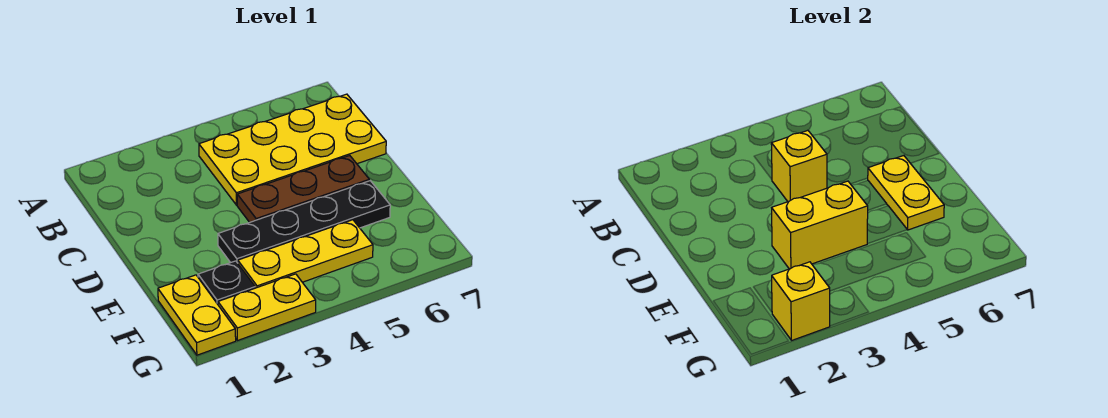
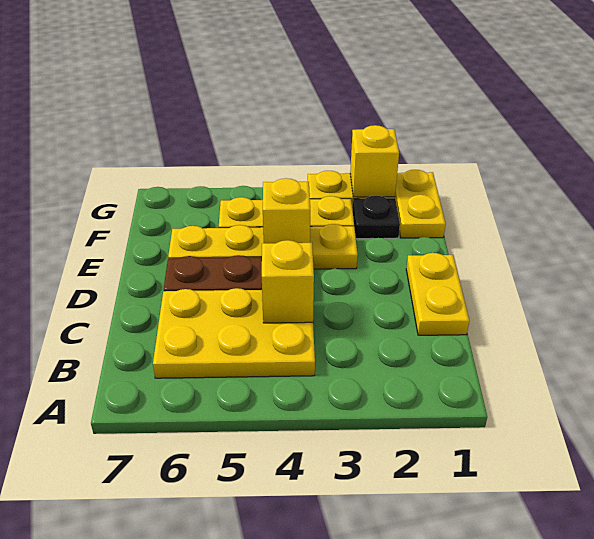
yellow 2x4 plate [199,94,386,205] -> yellow 2x3 plate [153,288,315,378]
yellow 1x2 plate [868,156,944,230] -> yellow 1x2 plate moved to [406,253,469,335]
black 1x4 plate [218,181,390,263] -> yellow 1x4 plate [168,224,358,269]
yellow 1x2 brick [772,181,868,269] -> yellow 1x1 brick [263,178,310,243]

